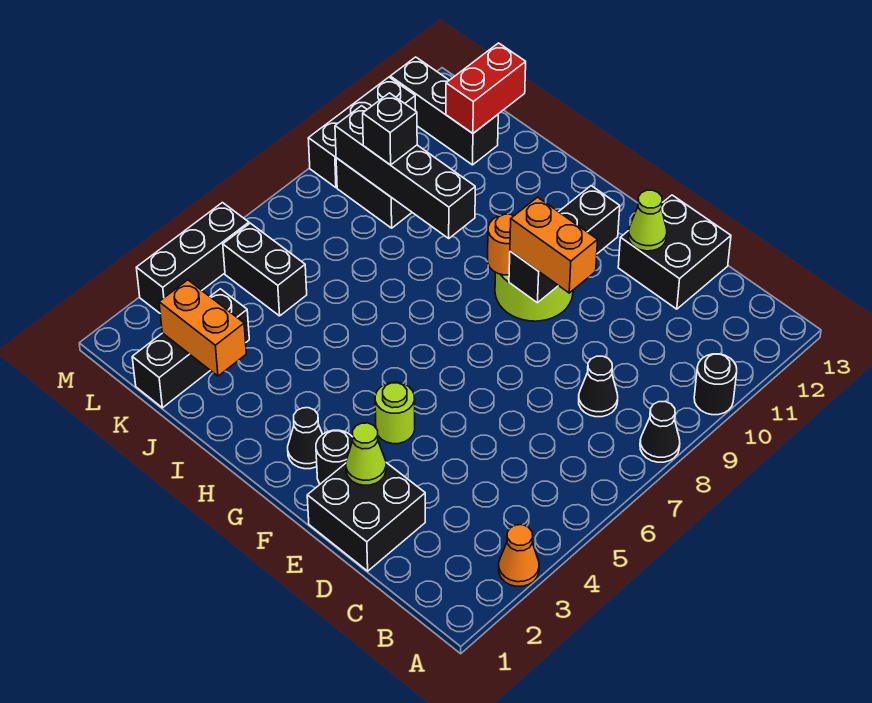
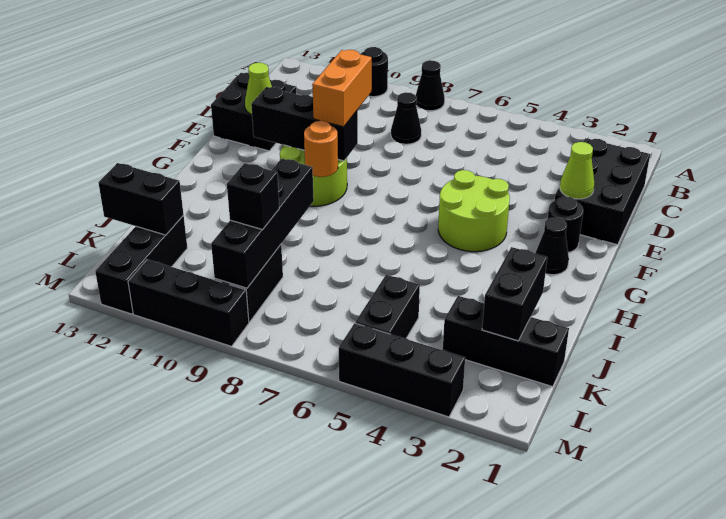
orange 1x1 cone [499,525,539,586] -> none
black 2x2 brick [307,463,425,571] -> black 2x3 brick [555,138,650,245]
lime 1x1 round brick [375,382,415,444] -> lime 2x2 round brick [438,170,510,252]
orange 1x2 brick [159,280,246,376] -> black 1x2 brick [482,247,547,341]
red 1x2 brick [446,43,526,133] -> black 1x2 brick [98,163,184,235]

